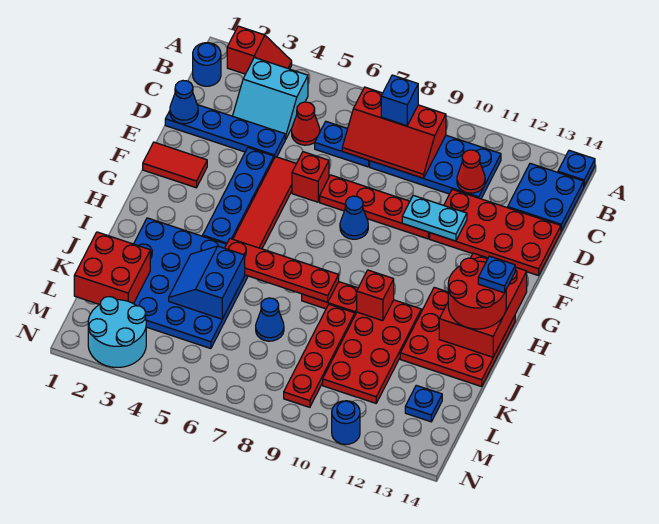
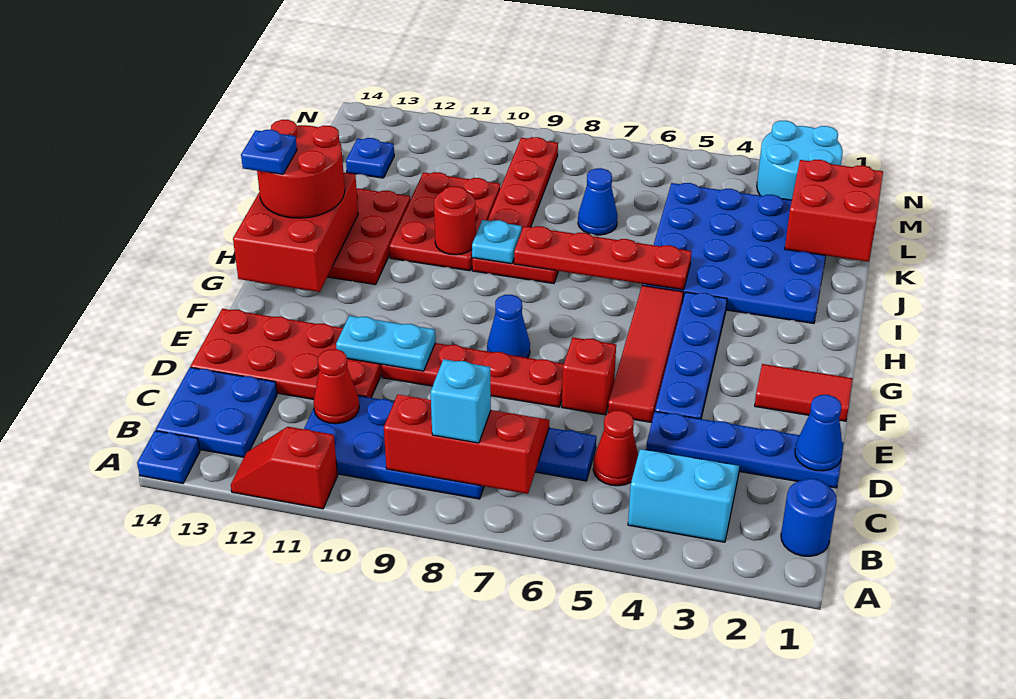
red 1x2 slope [227,26,292,74] -> red 1x2 slope moved to [231,427,338,509]
blue 1x1 brick [381,75,418,126] -> cyan 1x1 brick [431,359,491,443]
none -> cyan 1x1 plate [472,220,522,264]
red 2x4 plate [323,300,421,403] -> red 2x3 plate [389,172,500,271]
red 1x1 brick [356,270,394,321] -> red 1x1 round brick [434,186,476,255]
blue 2x2 slope [169,246,245,319] -> none
blue 1x1 round brick [332,401,360,444] -> none

